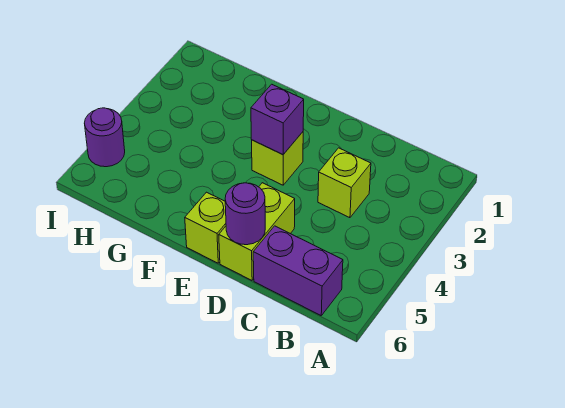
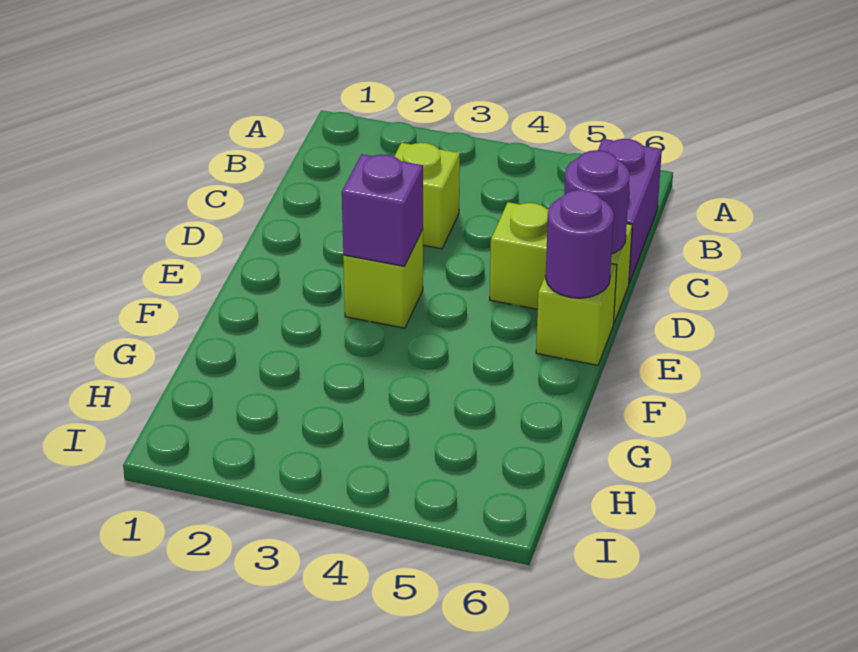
purple 1x1 round brick [84,108,125,167] -> purple 1x1 round brick moved to [546,190,614,298]

